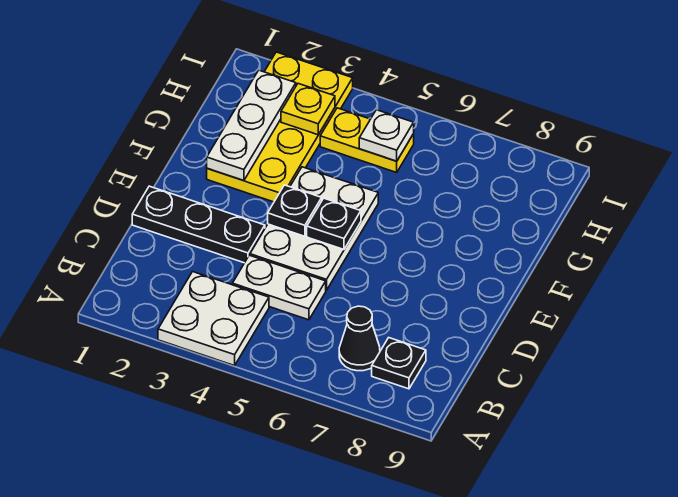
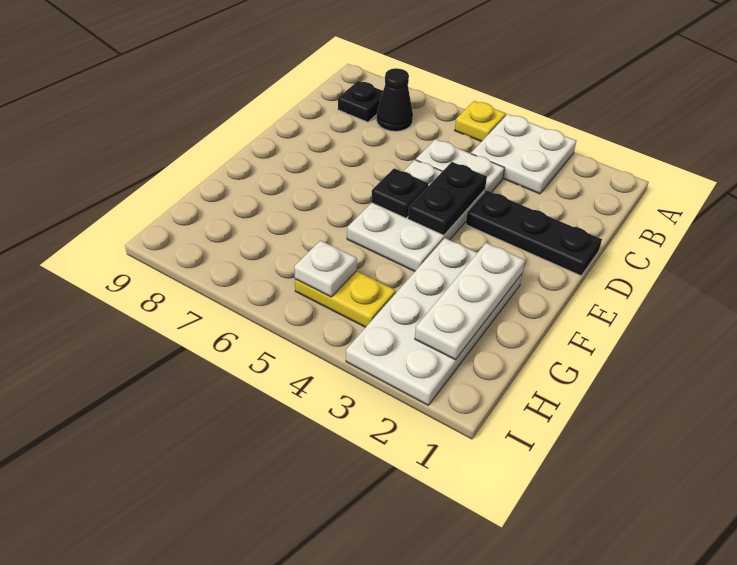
black 1x1 plate [268,185,322,236] -> black 1x2 plate [408,162,487,235]
yellow 2x4 plate [207,52,353,202] -> white 2x4 plate [346,238,522,405]
yellow 1x1 plate [281,84,335,135] -> yellow 1x1 plate moved to [455,101,506,142]

